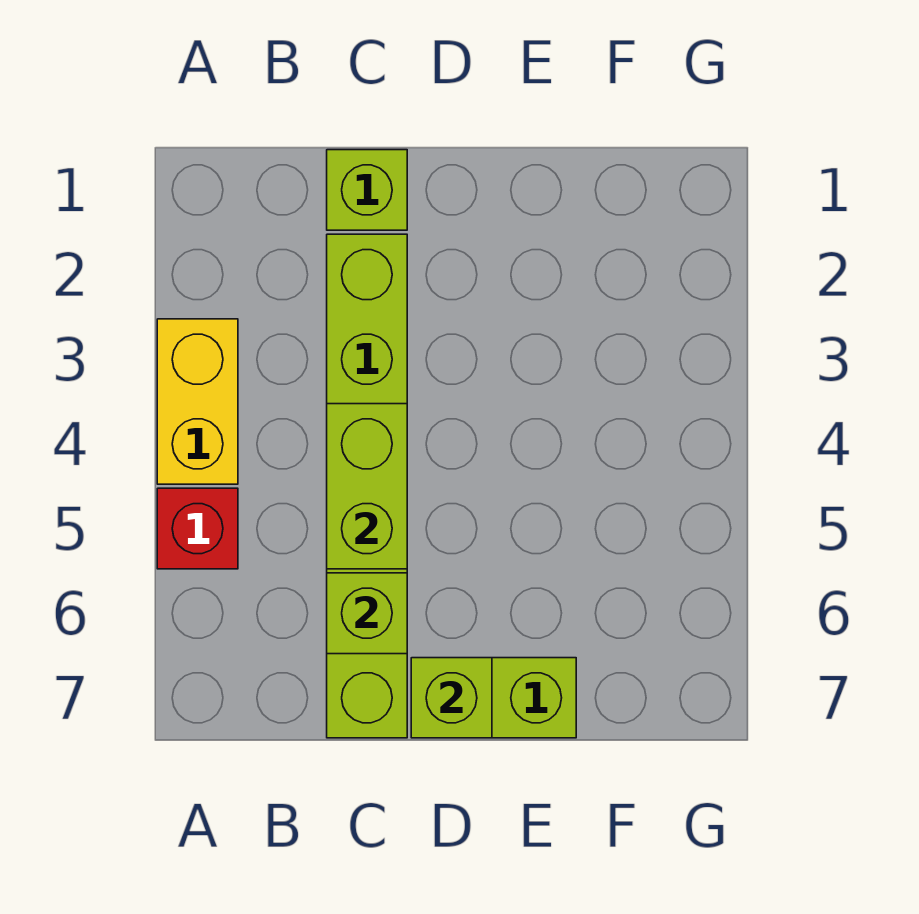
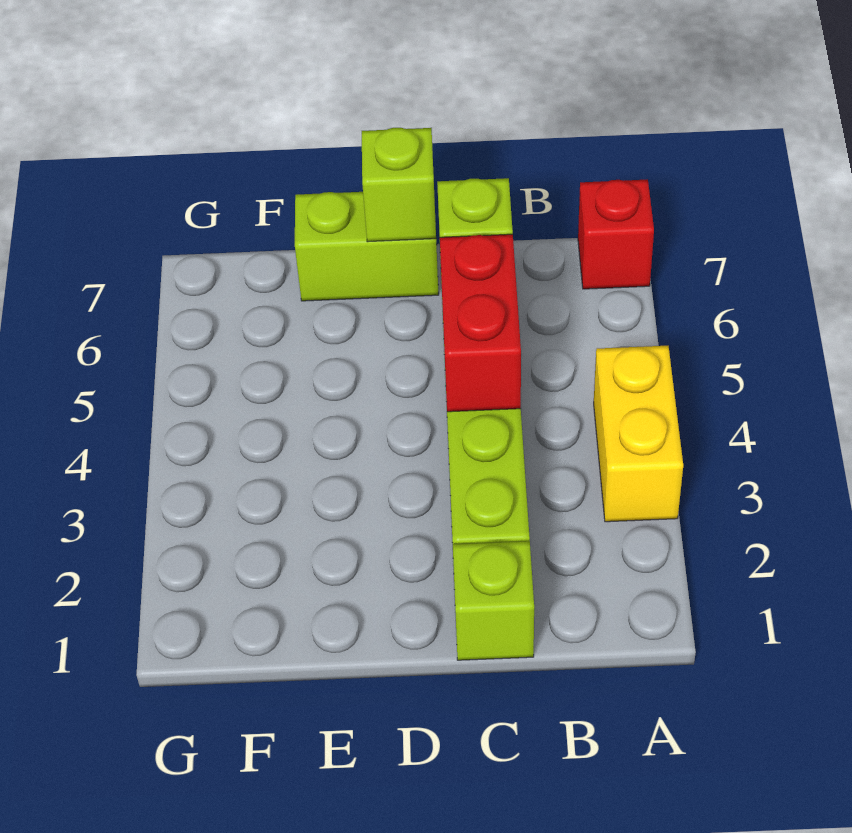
red 1x1 brick [157,488,238,569] -> red 1x1 brick moved to [578,179,654,289]
lime 1x2 brick [327,404,407,569] -> red 1x2 brick [440,234,521,412]

